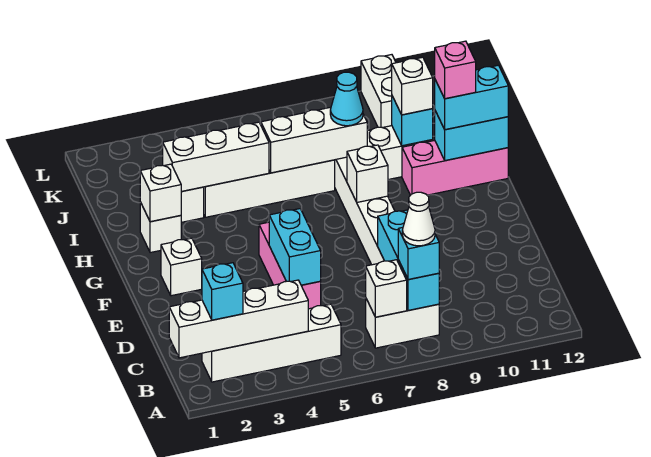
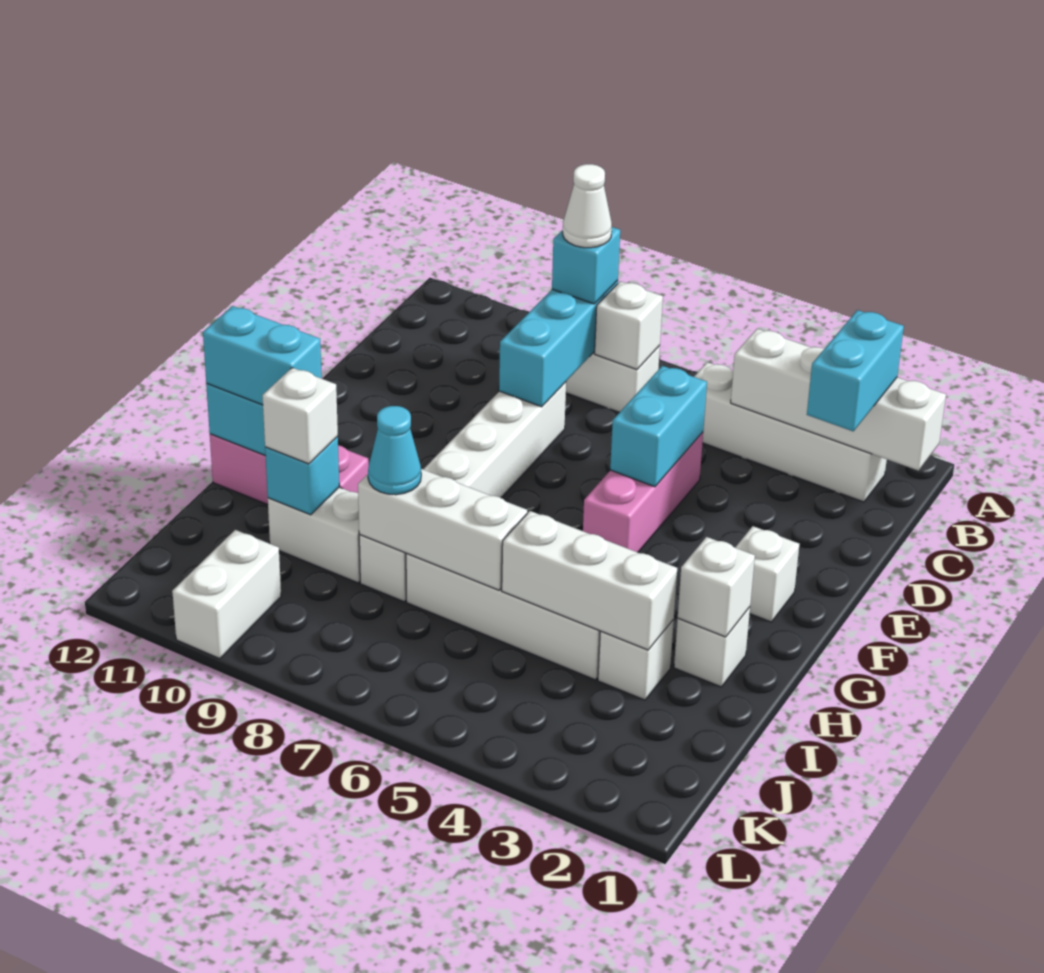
cyan 1x1 brick [202,263,243,320] -> cyan 1x2 brick [807,310,904,431]
white 1x1 brick [347,145,388,202] -> none
pink 1x1 brick [435,41,476,99] -> none

